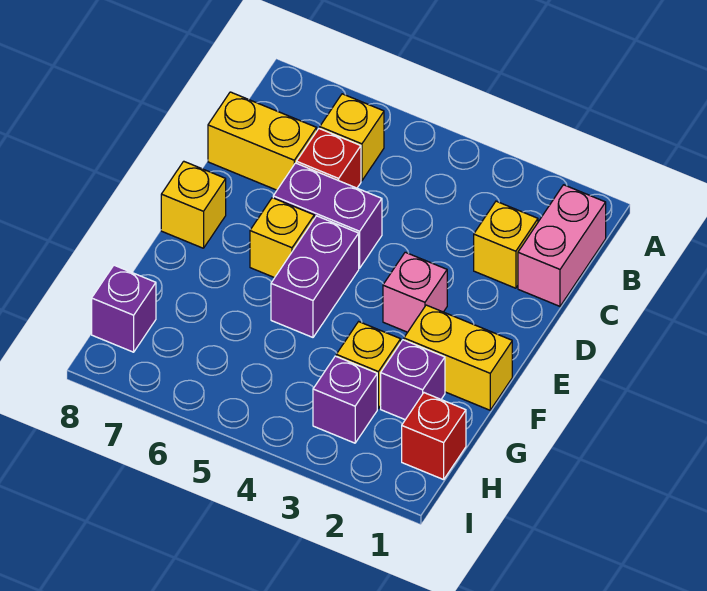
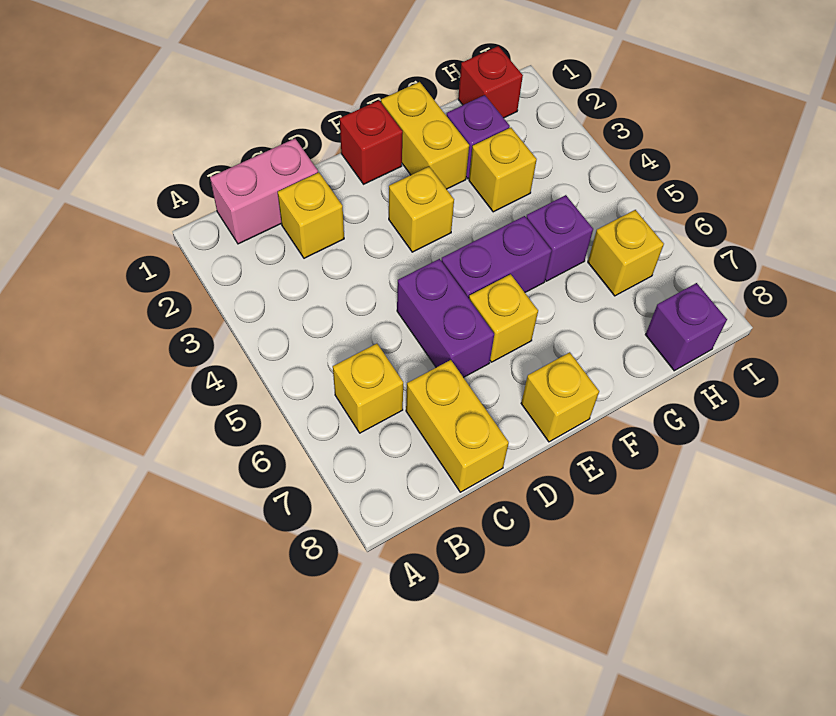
red 1x1 brick [297,129,361,188] -> red 1x1 brick moved to [340,100,403,184]
pink 1x1 brick [383,252,447,332] -> yellow 1x1 brick [389,167,454,252]
purple 1x1 brick [313,356,377,443] -> purple 1x1 brick moved to [526,195,593,281]
none -> yellow 1x1 brick [588,210,664,296]

